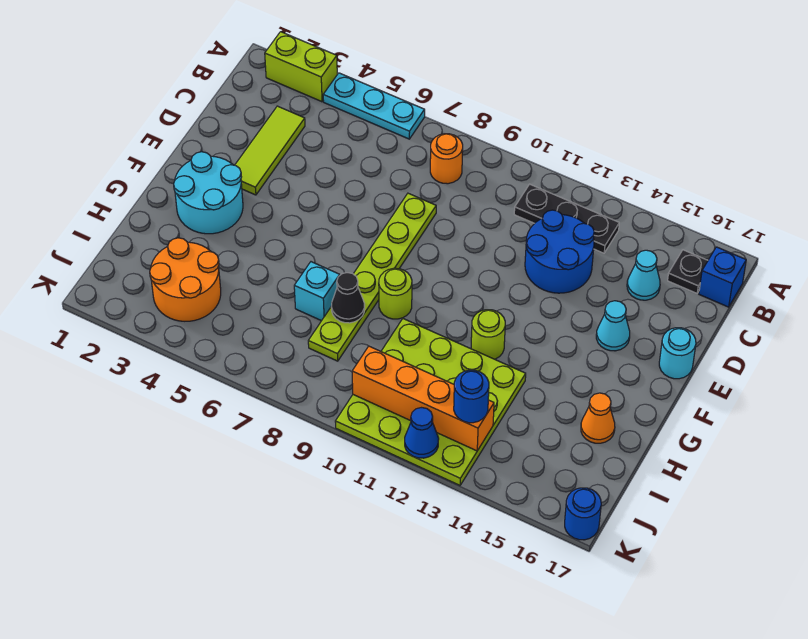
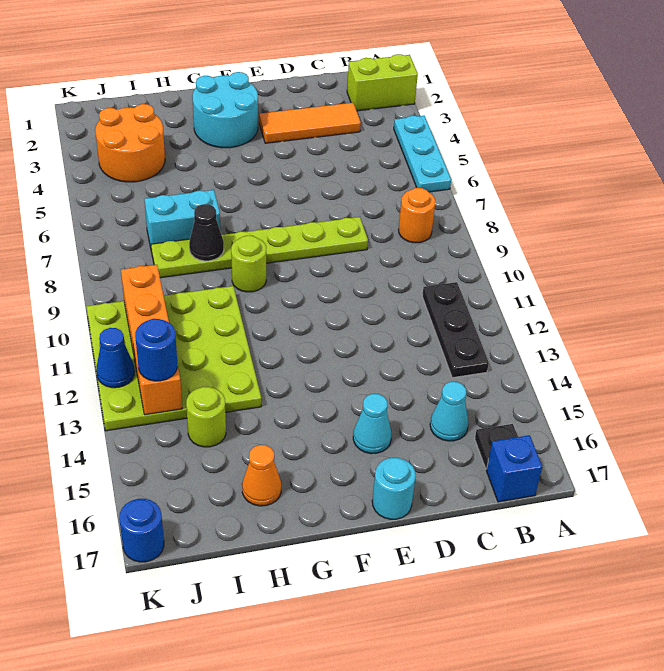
lime 1x2 brick [265,32,337,102] -> lime 1x2 brick turned to [347,54,418,111]
lime 1x3 tile [235,106,305,195] -> orange 1x3 tile [259,103,361,143]
blue 2x2 round brick [525,210,594,293] -> none
lime 1x1 round brick [471,310,505,359] -> lime 1x1 round brick moved to [186,387,226,447]
cyan 1x1 brick [294,262,340,321] -> cyan 1x2 brick [144,190,220,252]

